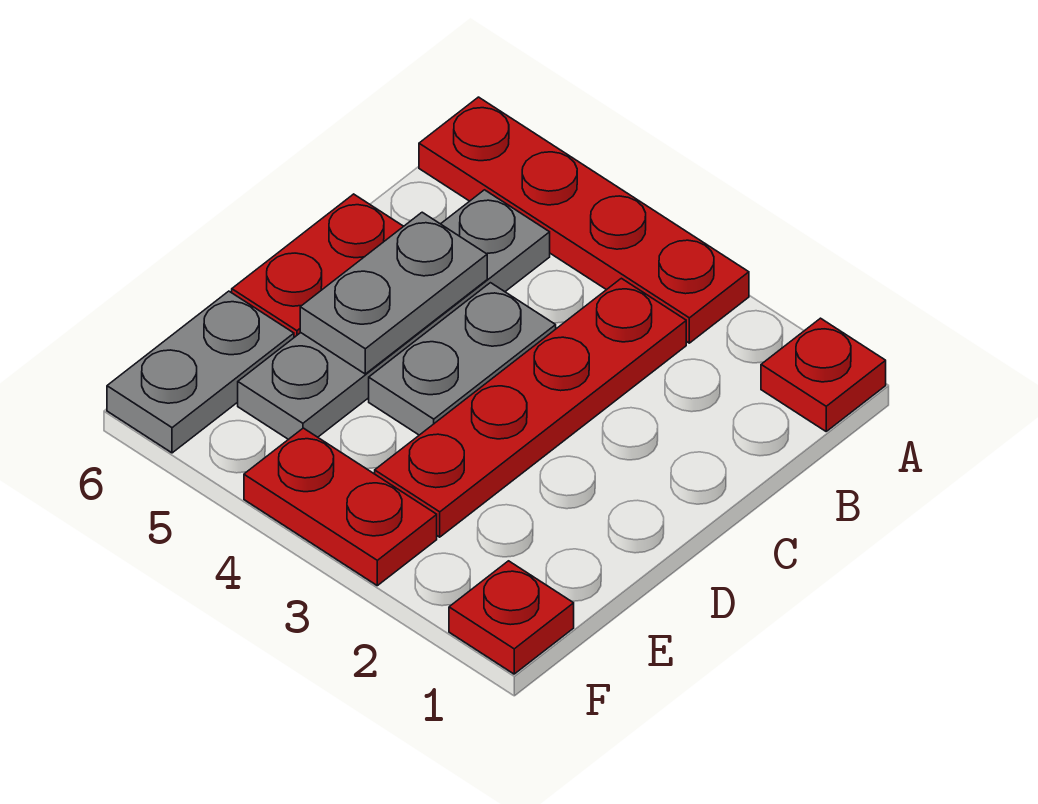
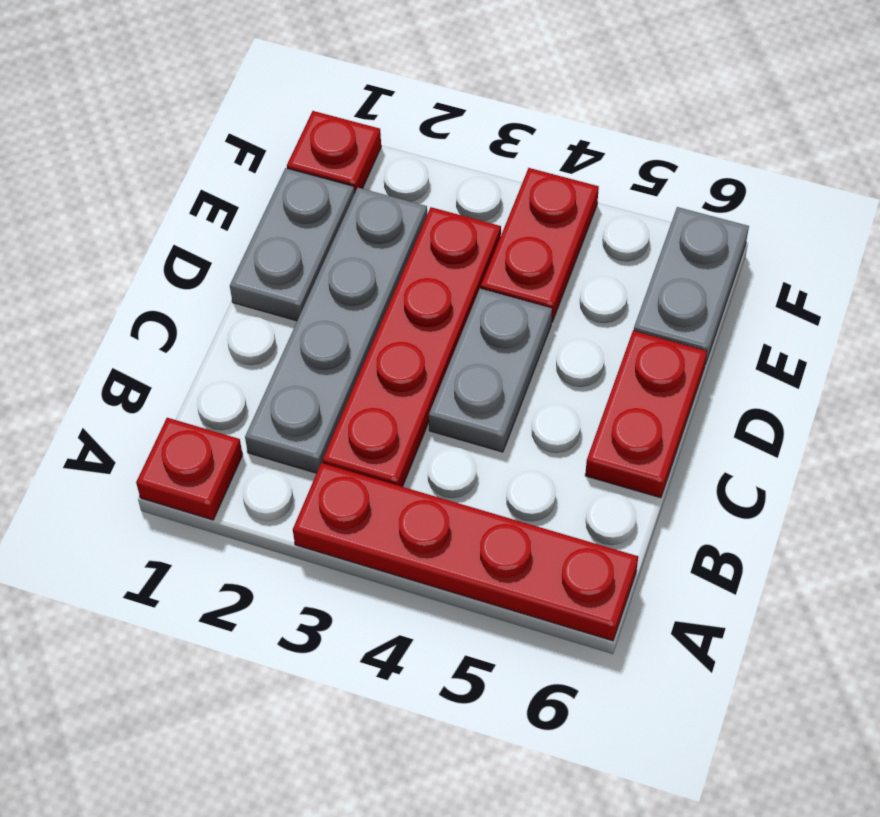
grey 1x4 plate [238,190,550,439] -> grey 1x4 plate moved to [245,188,427,473]
grey 1x2 plate [300,212,487,374] -> grey 1x2 plate moved to [230,168,355,321]
red 1x2 plate [244,428,437,586] -> red 1x2 plate turned to [481,168,599,322]

